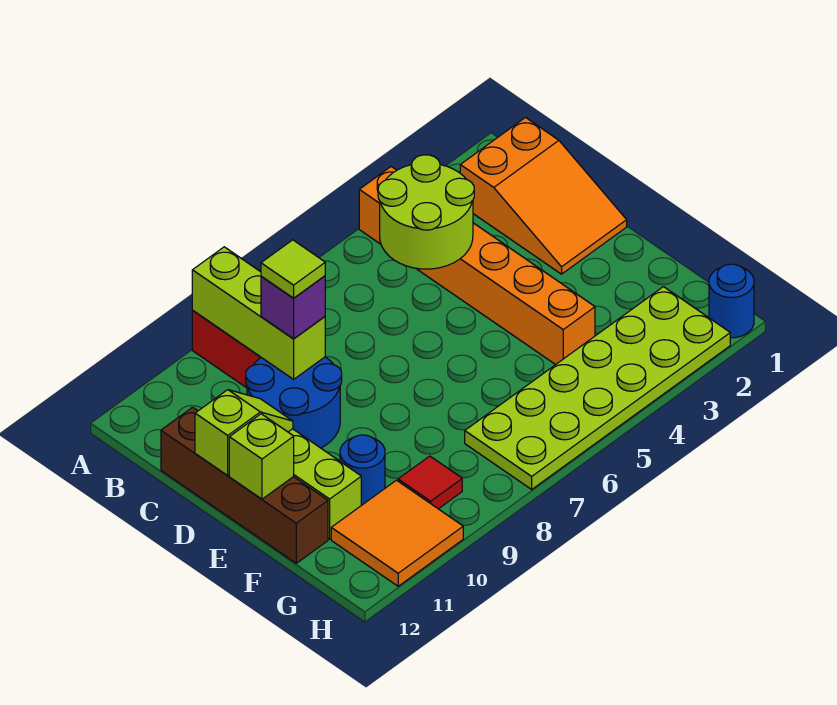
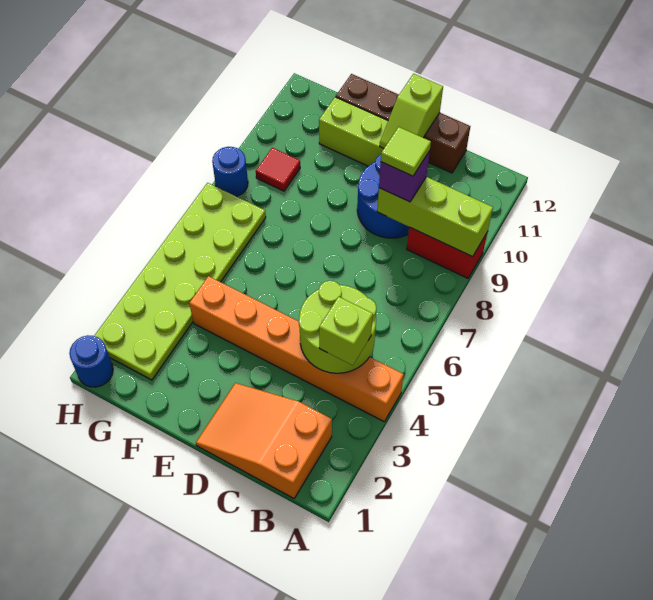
lime 1x1 brick [229,414,294,499] -> lime 1x1 brick moved to [319,297,373,365]
blue 1x1 round brick [340,435,385,505] -> blue 1x1 round brick moved to [212,147,248,196]
orange 2x2 tile [331,480,463,586] -> none

